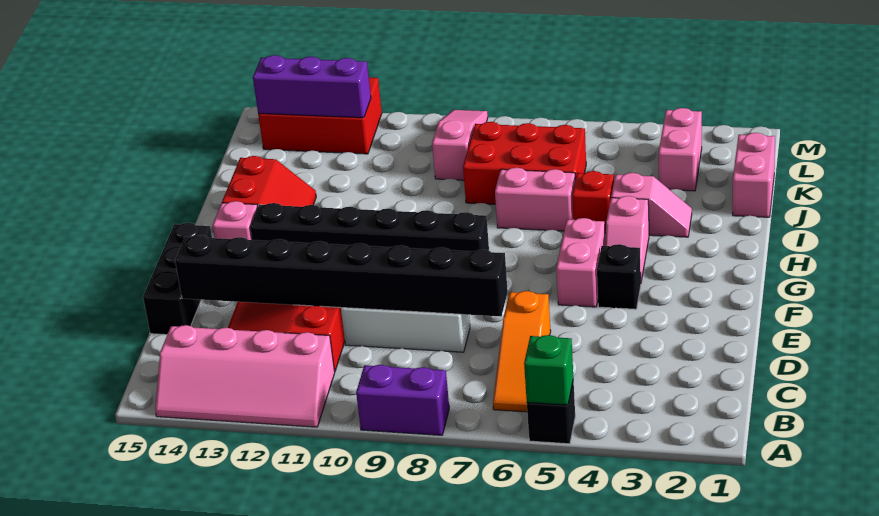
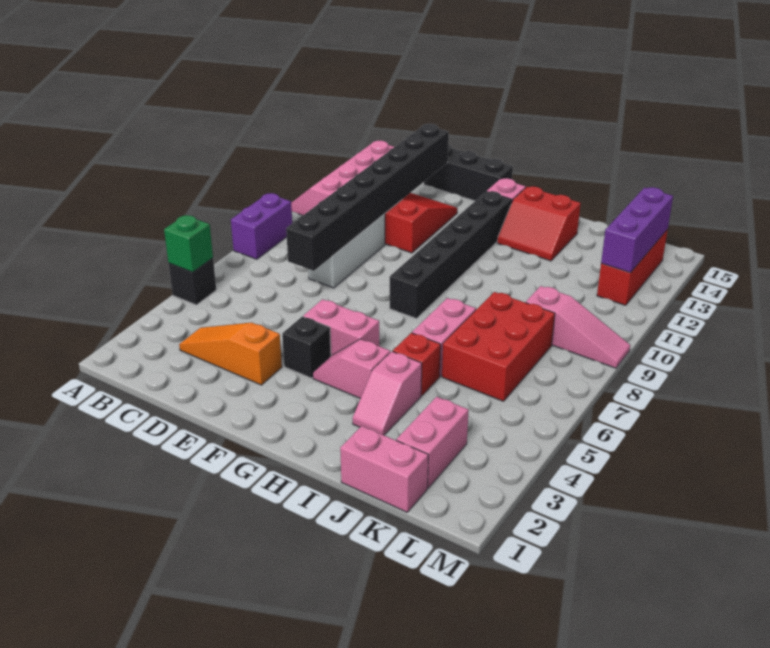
orange 1x3 slope [493,291,551,412] -> orange 1x3 slope moved to [179,323,282,385]
pink 1x2 brick [658,108,702,191] -> pink 1x2 brick turned to [396,397,469,488]
red 2x3 brick [258,78,382,154] -> red 1x3 brick [597,229,668,305]

